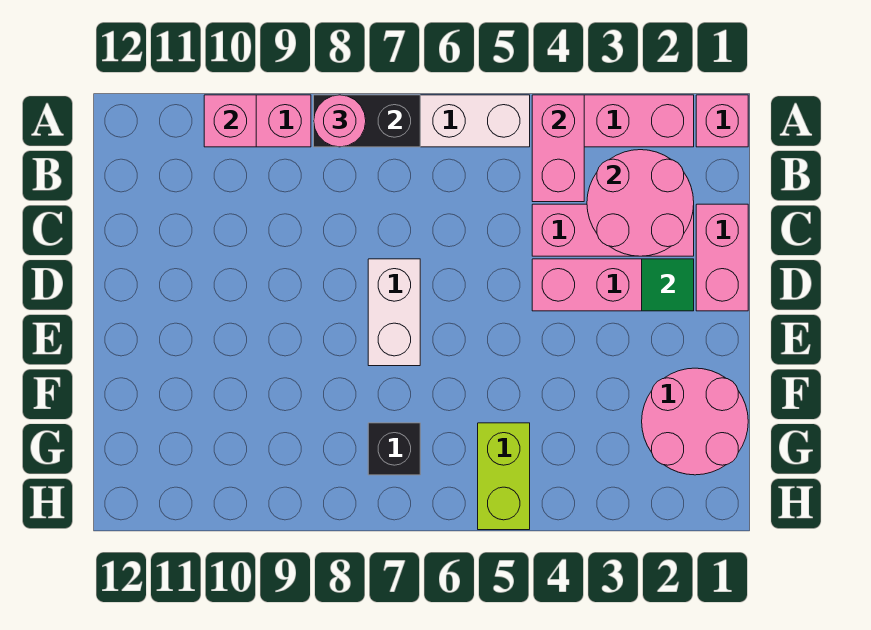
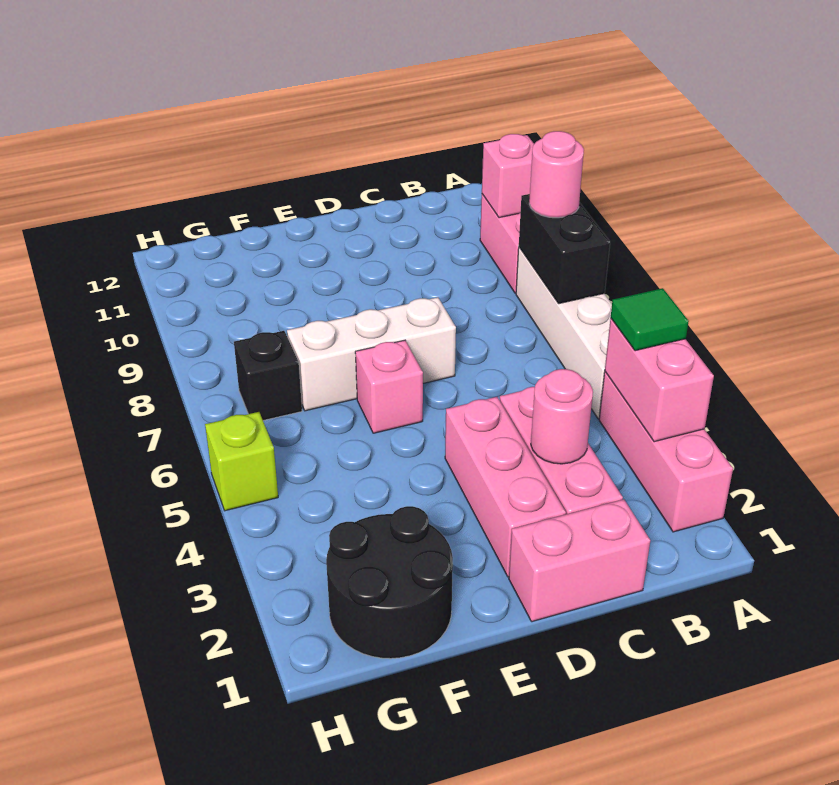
pink 1x1 brick [696,95,748,147] -> pink 1x1 brick moved to [355,340,423,433]
pink 1x2 brick [532,95,584,202] -> pink 1x2 brick turned to [605,318,714,442]
pink 2x2 round brick [587,150,694,256] -> pink 1x1 round brick [531,369,593,464]
green 1x1 tile [642,259,694,311] -> green 1x1 tile moved to [611,288,689,351]
white 1x2 brick [368,259,420,366] -> white 1x3 brick [287,297,456,411]
pink 2x2 round brick [642,368,748,475] -> black 2x2 round brick [326,506,453,659]
lime 1x2 brick [478,423,530,530] -> lime 1x1 brick [205,412,278,511]

